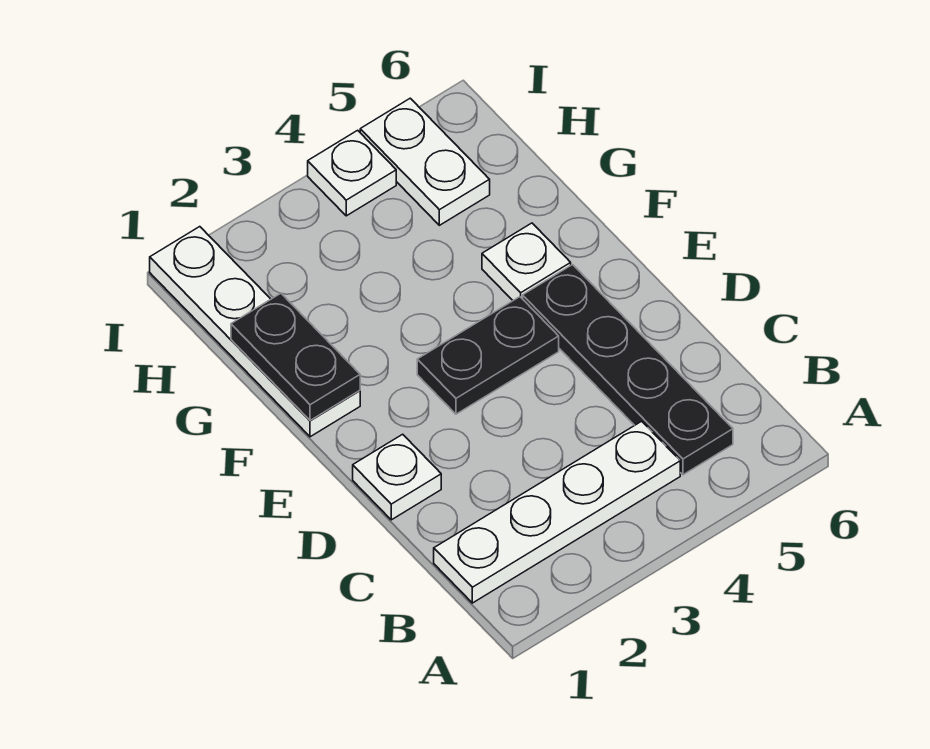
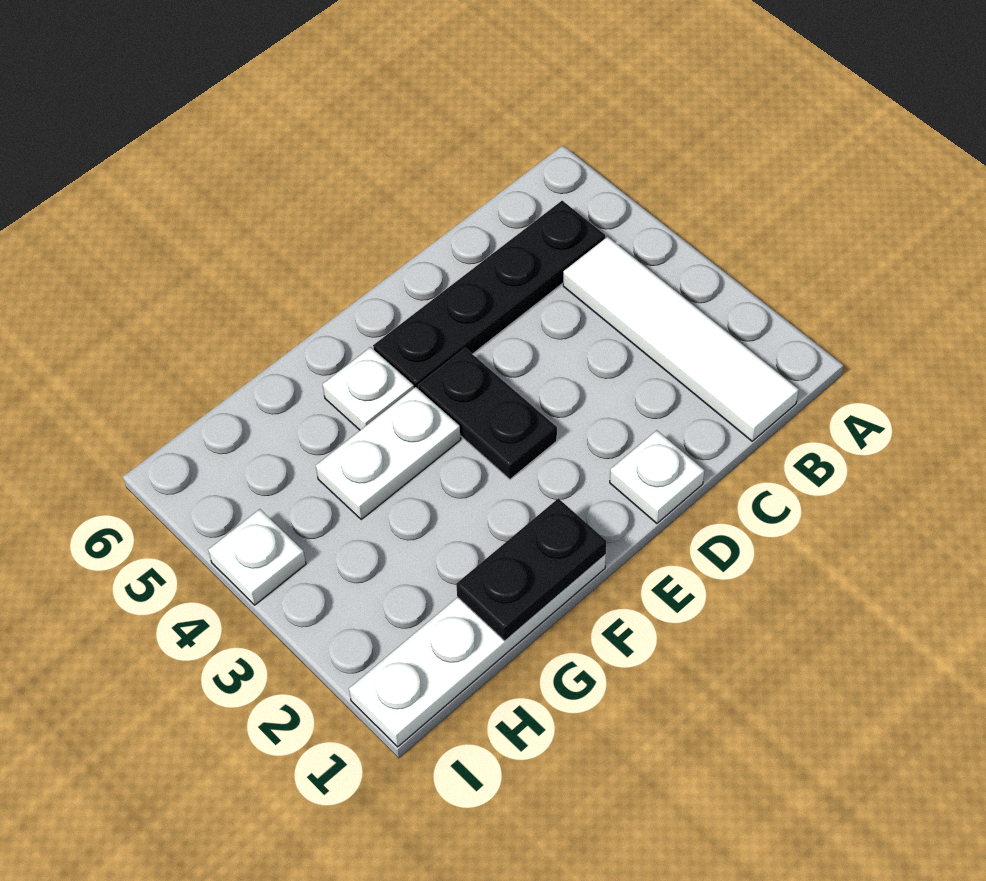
white 1x4 plate [434,421,680,603] -> white 1x4 tile [563,237,799,441]
white 1x2 plate [360,98,490,225] -> white 1x2 plate moved to [316,387,461,519]

